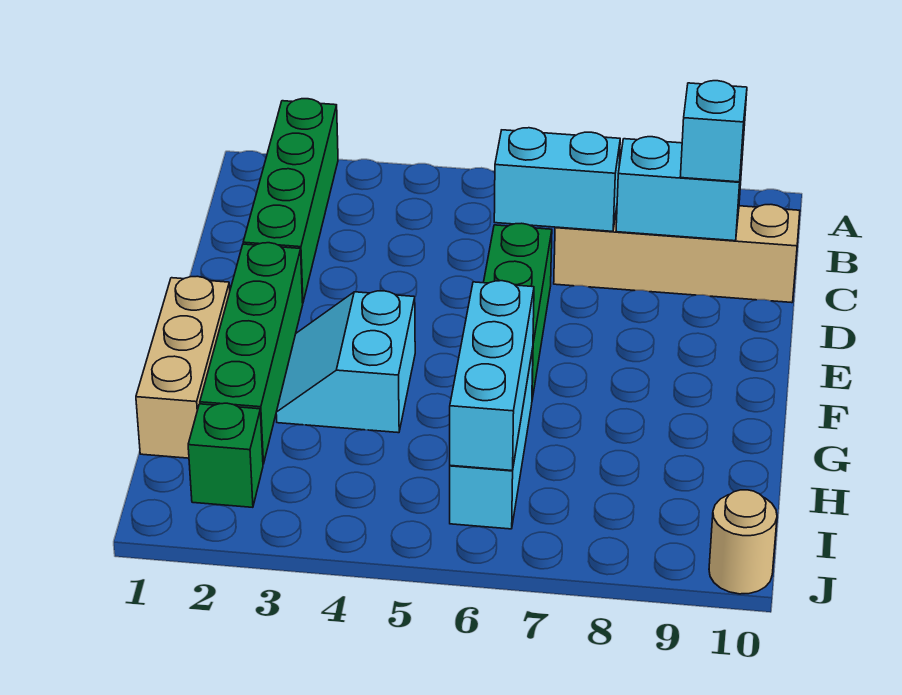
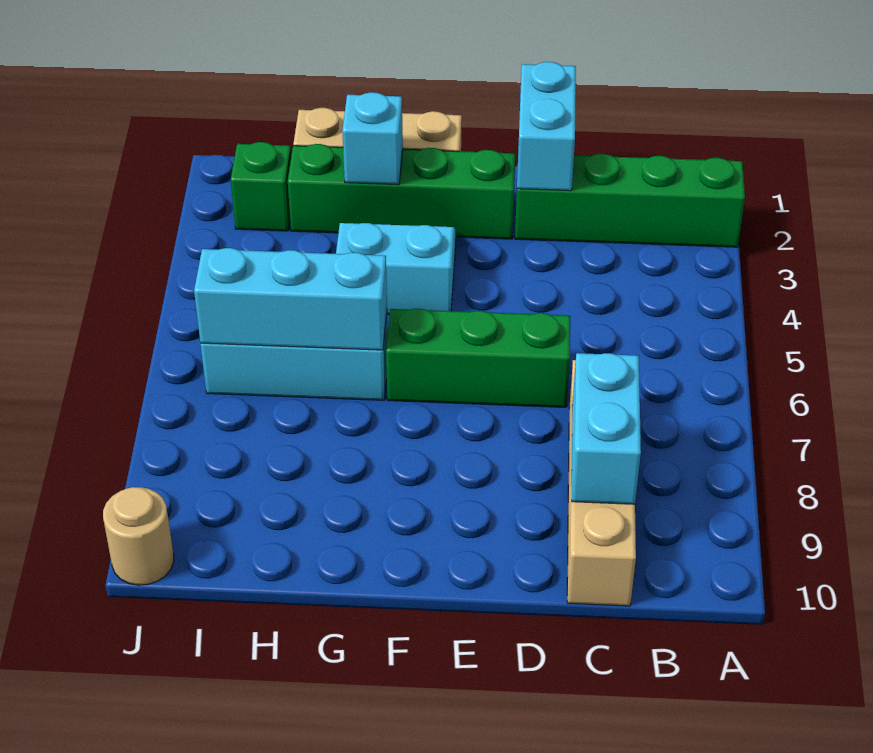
cyan 1x2 brick [494,128,620,231] -> cyan 1x2 brick moved to [517,62,576,191]
cyan 1x1 brick [680,81,747,182] -> cyan 1x1 brick moved to [342,92,403,185]

